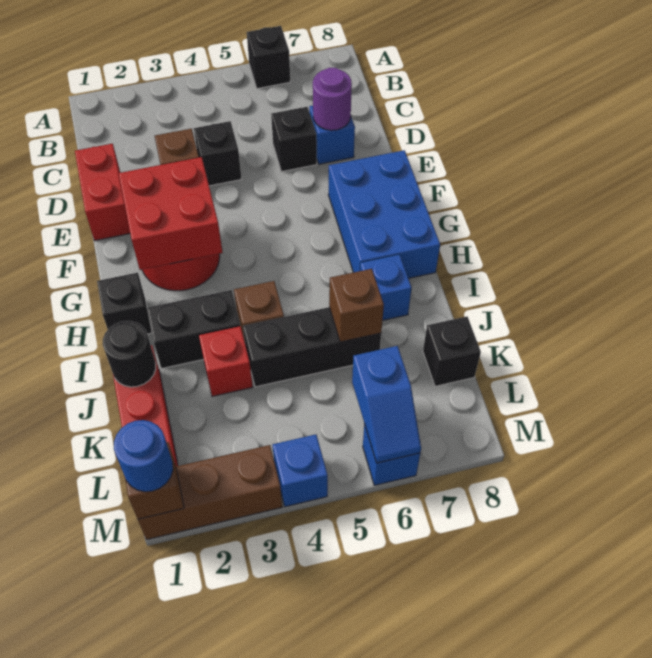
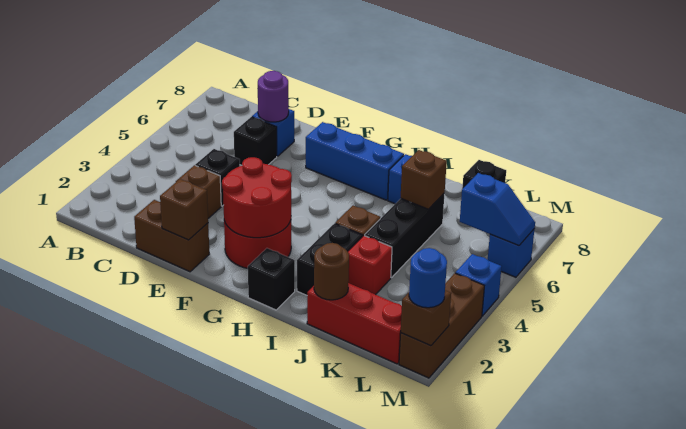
black 1x1 brick [247,26,290,89] -> none
red 1x2 brick [75,144,130,241] -> brown 1x2 brick [134,200,209,272]
none -> brown 1x1 brick [160,179,208,240]
red 2x2 brick [119,157,223,270] -> red 2x2 round brick [222,157,292,238]
blue 2x3 brick [328,150,440,278] -> blue 1x3 brick [306,122,404,200]
black 1x1 round brick [103,321,156,387] -> brown 1x1 round brick [314,243,349,300]

